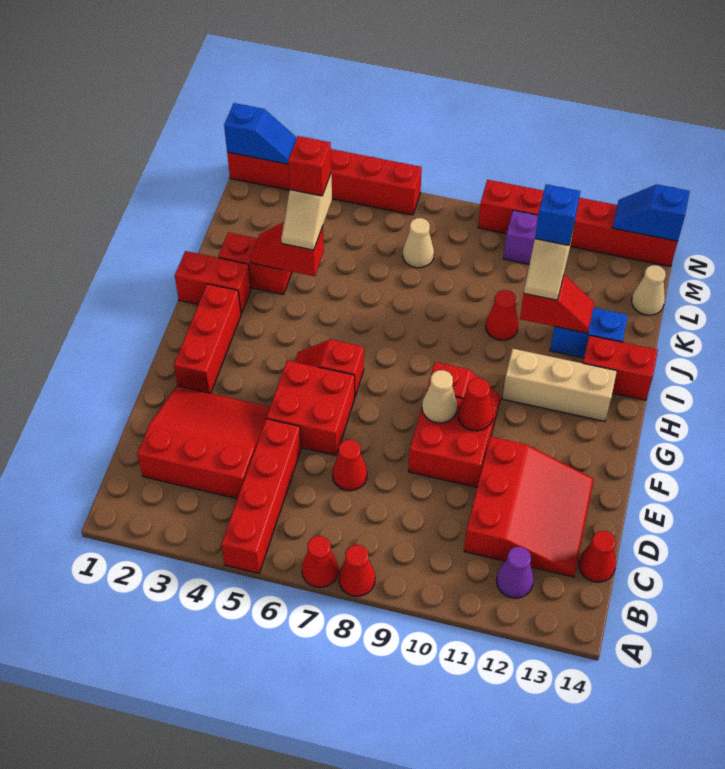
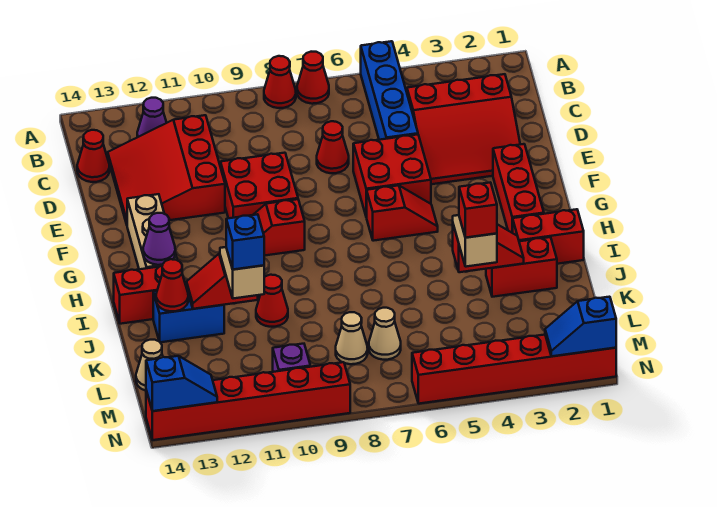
red 1x4 brick [221,419,301,573] -> blue 1x4 brick [361,41,418,140]
tan 1x1 cone [422,370,457,423] -> tan 1x1 cone moved to [336,312,368,364]
red 1x1 cone [458,378,493,431] -> red 1x1 cone moved to [156,259,188,311]
tan 1x3 brick [502,349,617,421] -> tan 1x3 brick turned to [127,194,177,269]
none -> purple 1x1 cone [143,213,175,265]

